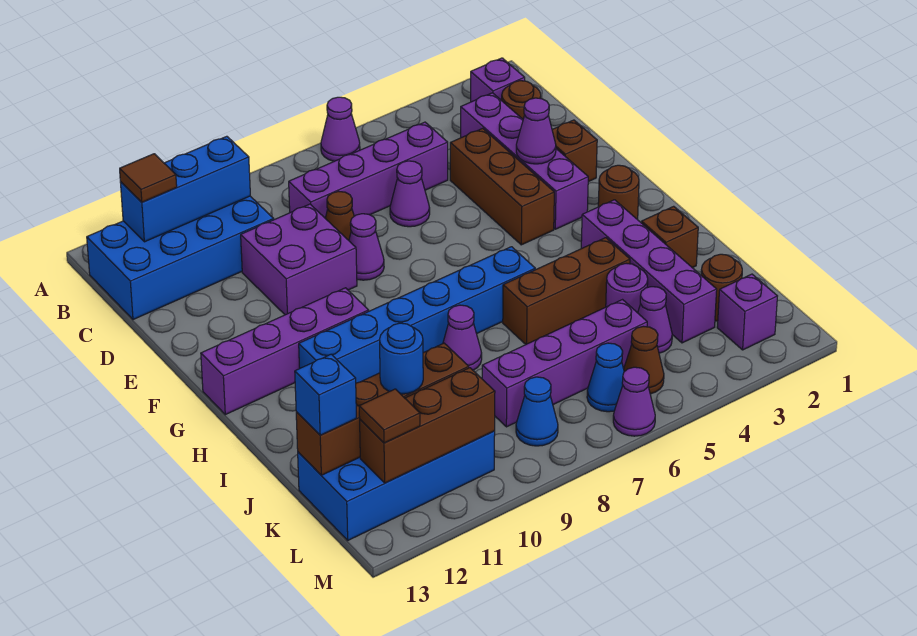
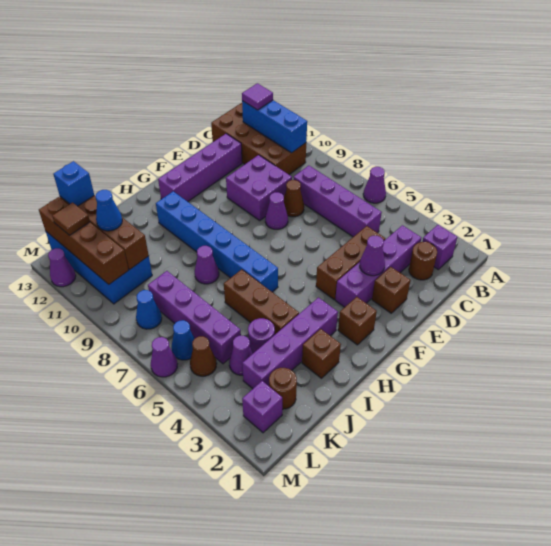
blue 2x4 brick [87,196,274,320] -> brown 2x4 brick [211,103,306,175]
brown 1x1 tile [120,154,177,202] -> purple 1x1 tile [242,83,273,110]
purple 1x1 cone [390,161,430,227] -> purple 1x1 cone moved to [48,248,76,287]
brown 1x1 round brick [598,165,639,220] -> brown 1x1 brick [338,297,377,345]
purple 1x4 brick [201,288,369,415] -> purple 1x4 brick turned to [158,134,242,202]
blue 1x1 round brick [380,323,423,394] -> blue 1x1 cone [96,190,122,231]
brown 1x3 brick [360,368,495,483] -> brown 1x4 brick [39,197,128,284]

